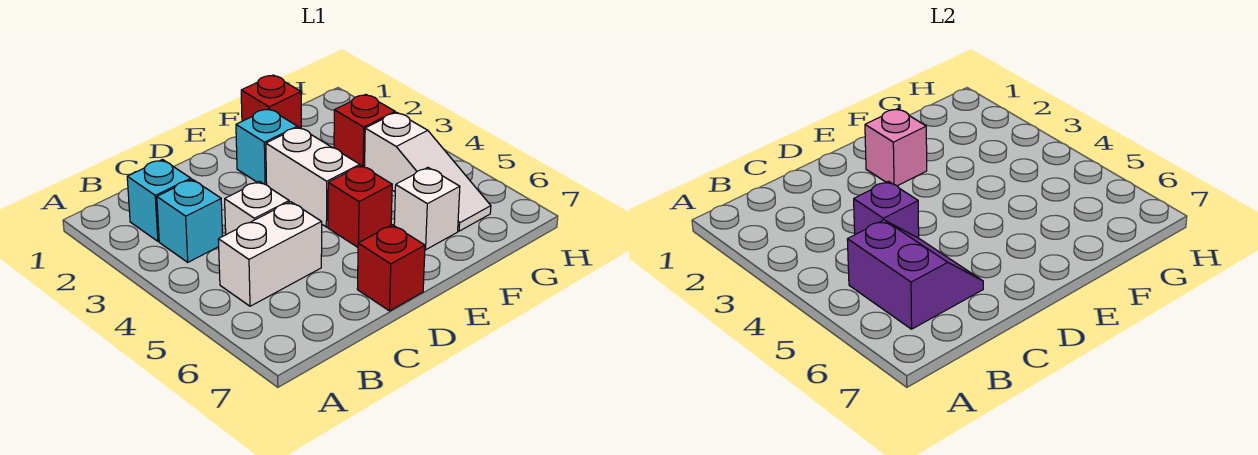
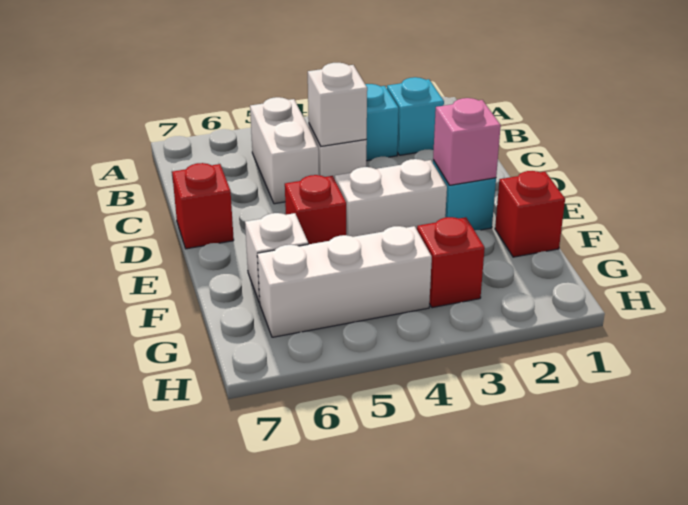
purple 2x2 slope [847,220,983,329] -> none
purple 1x1 brick [854,181,919,238] -> white 1x1 brick [308,63,367,146]
white 1x3 slope [365,112,491,231] -> white 1x3 brick [257,226,432,337]

